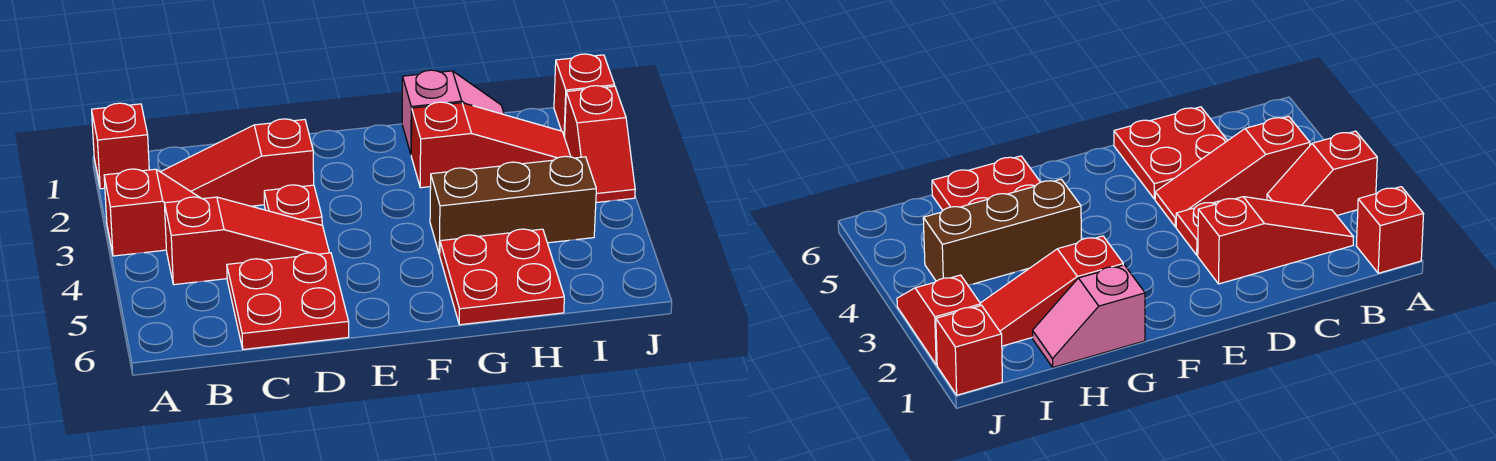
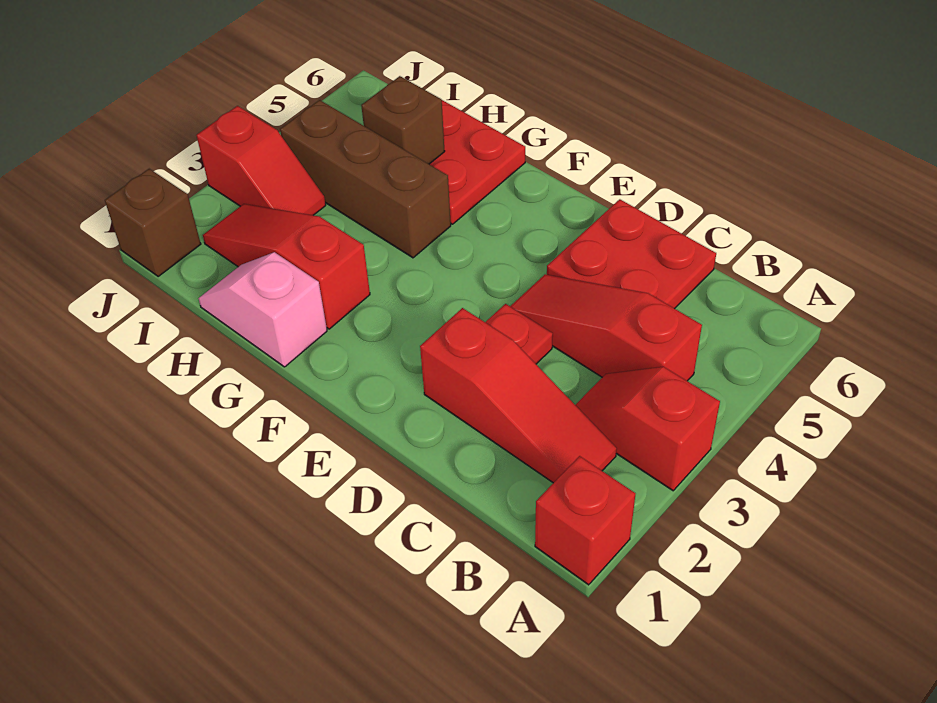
none -> brown 1x1 brick [361,76,445,164]
red 1x1 brick [554,54,615,137] -> brown 1x1 brick [105,169,201,277]
red 1x2 slope [565,86,635,203] -> red 1x2 slope turned to [196,106,326,215]

